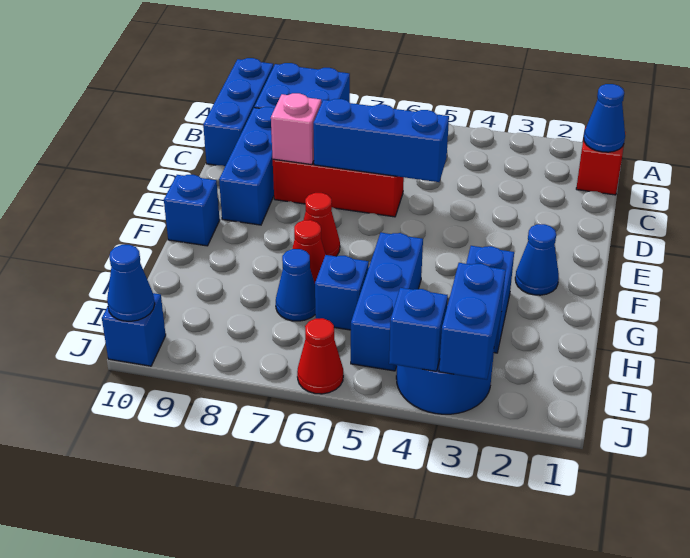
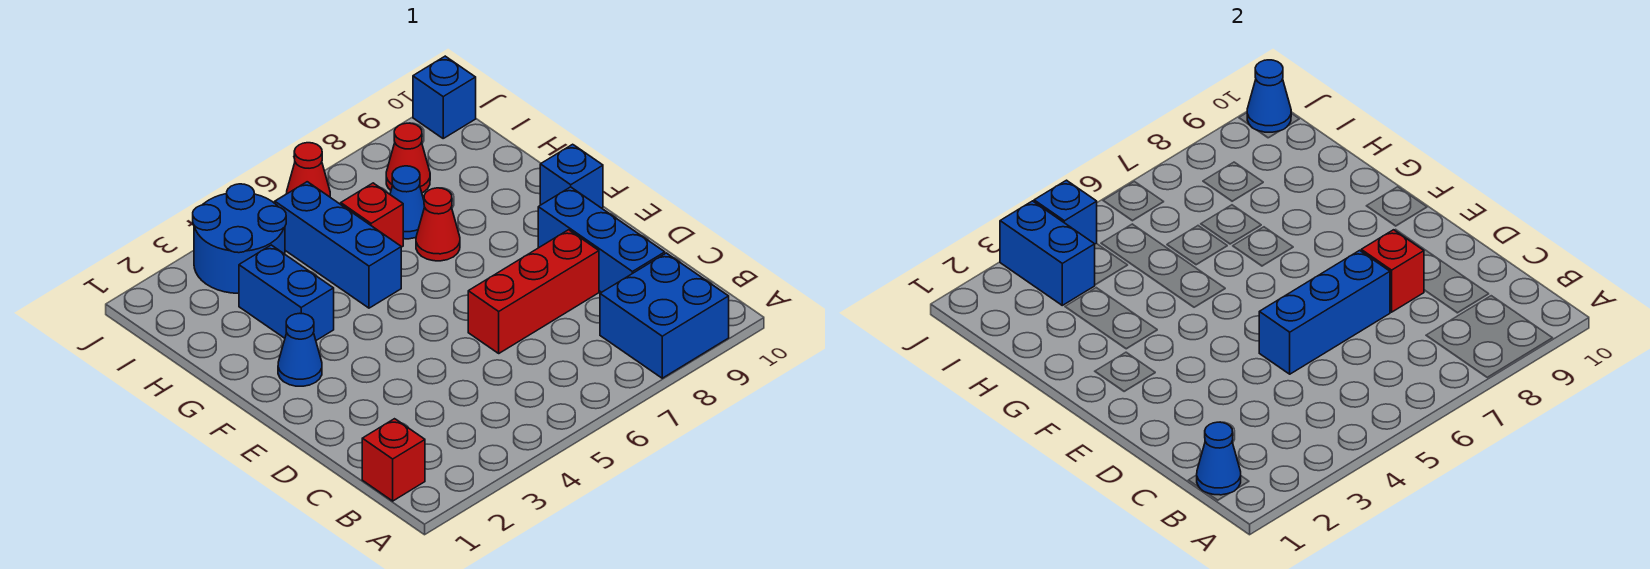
blue 1x3 brick [203,58,273,166] -> none
pink 1x1 brick [271,93,321,165] -> red 1x1 brick [1361,230,1424,312]
red 1x1 cone [304,193,340,256] -> red 1x1 cone moved to [386,123,430,193]
blue 1x1 brick [315,255,369,330] -> red 1x1 brick [341,183,403,247]

